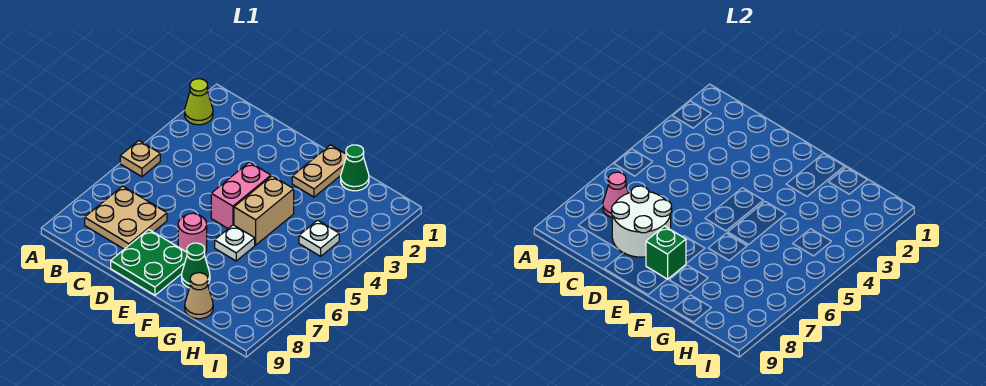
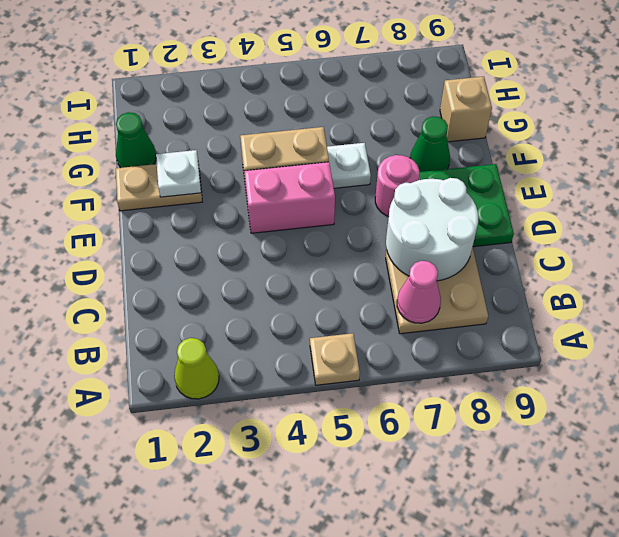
green 1x1 brick [646,226,686,279] -> none
tan 1x1 cone [185,273,213,319] -> tan 1x1 brick [440,76,492,142]
white 1x1 plate [299,220,339,256] -> white 1x1 plate moved to [156,150,201,197]

